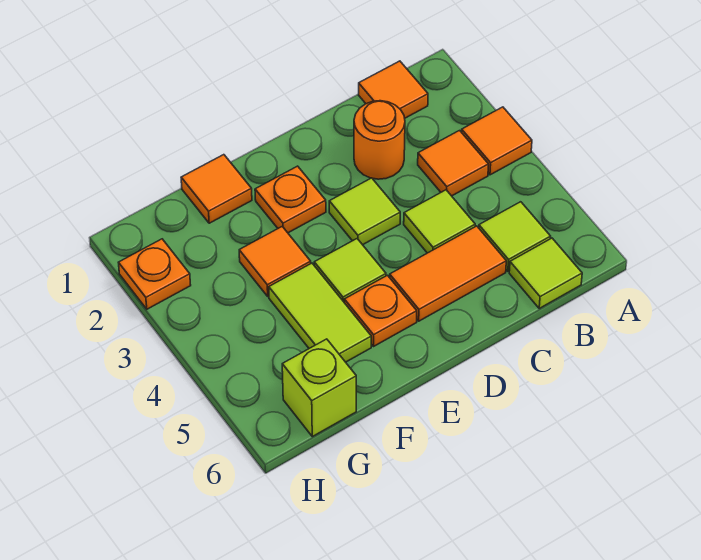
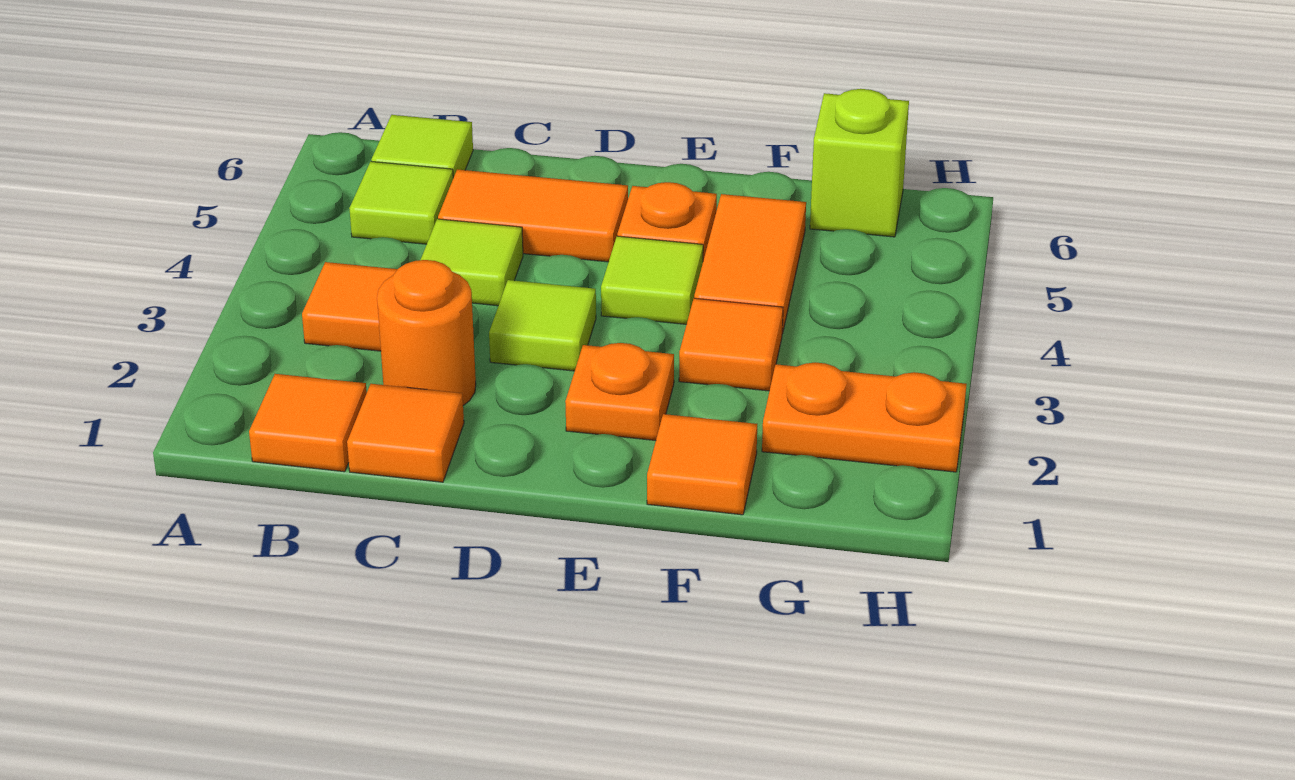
orange 1x1 tile [462,107,532,175] -> orange 1x1 tile moved to [347,384,464,482]
lime 1x2 tile [269,263,371,362] -> orange 1x2 tile [694,194,806,334]
orange 1x1 plate [118,239,191,309] -> orange 1x2 plate [762,362,967,472]

